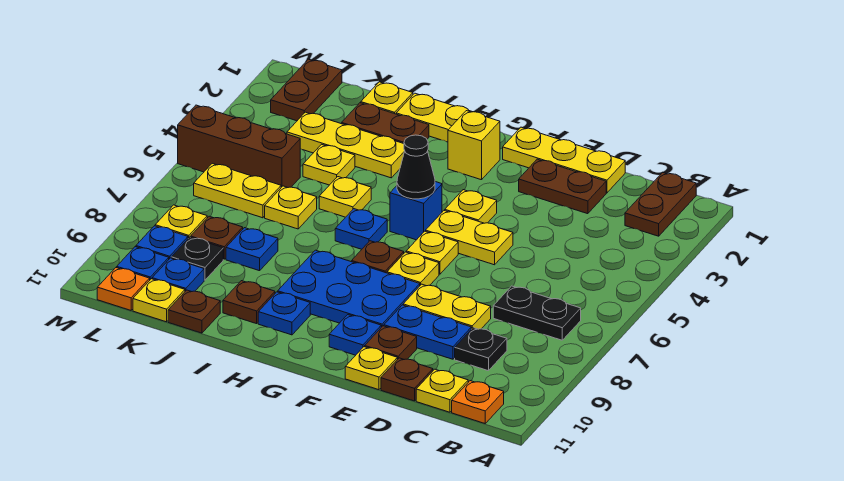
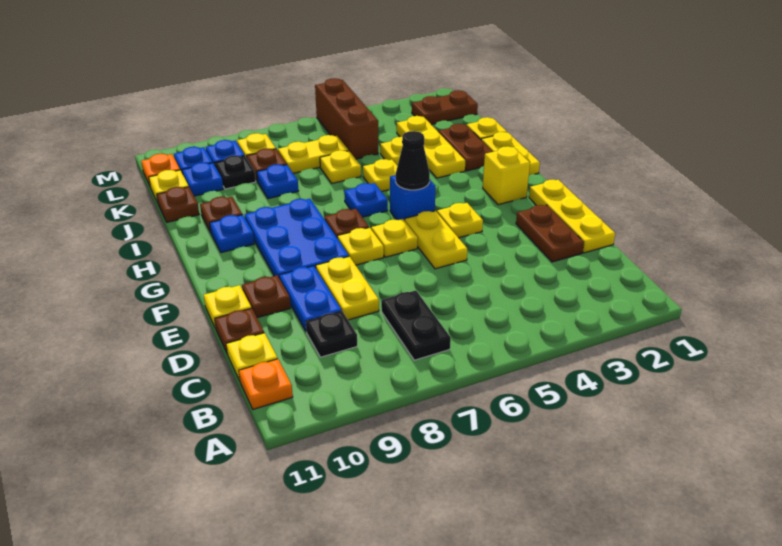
brown 1x2 plate [625,172,696,236] -> none
blue 1x1 plate [329,315,381,355] -> none
yellow 1x2 plate [194,163,281,218] -> yellow 1x2 plate turned to [278,135,348,173]

